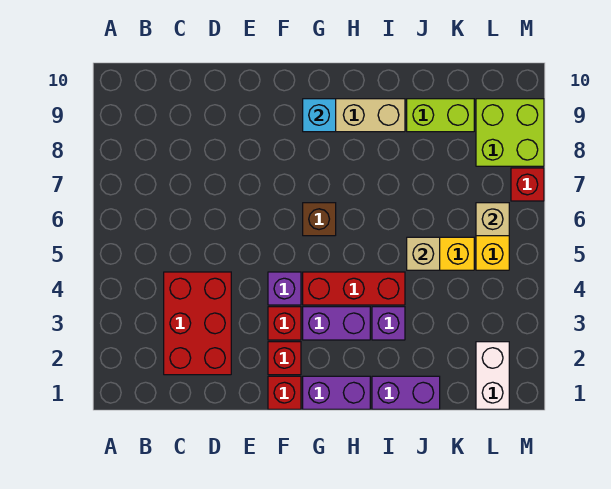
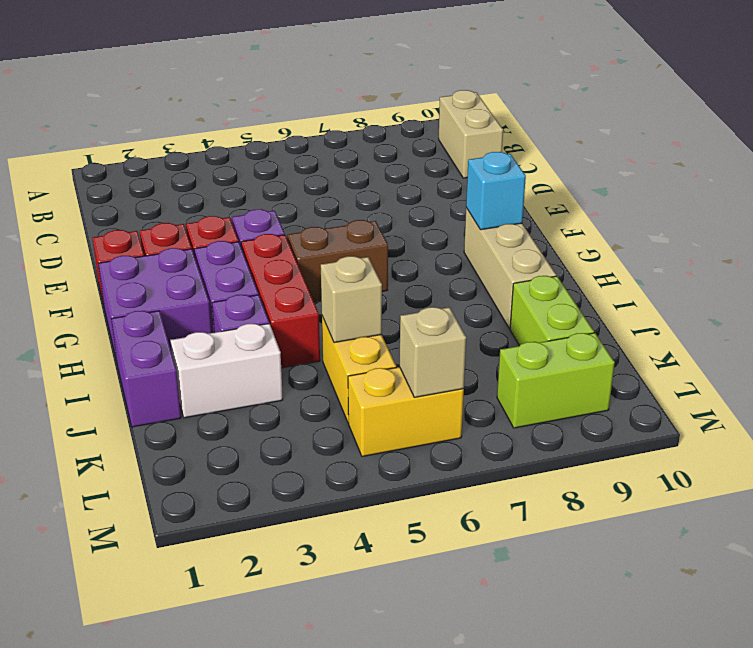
none -> tan 1x2 brick [439,90,503,178]
red 2x3 brick [164,272,231,375] -> none
purple 1x2 brick [303,376,370,409] -> purple 2x2 brick [98,248,212,361]
brown 1x1 brick [303,203,336,236] -> brown 1x2 brick [287,220,388,303]
white 1x2 brick [476,342,509,409] -> white 1x2 brick moved to [171,323,283,418]
lime 2x2 brick [476,99,544,166] -> lime 1x2 brick [497,333,615,428]
red 1x1 brick [511,168,544,201] -> none

